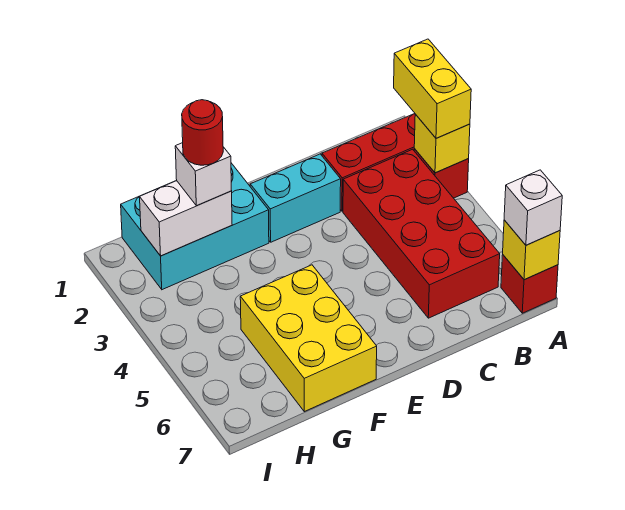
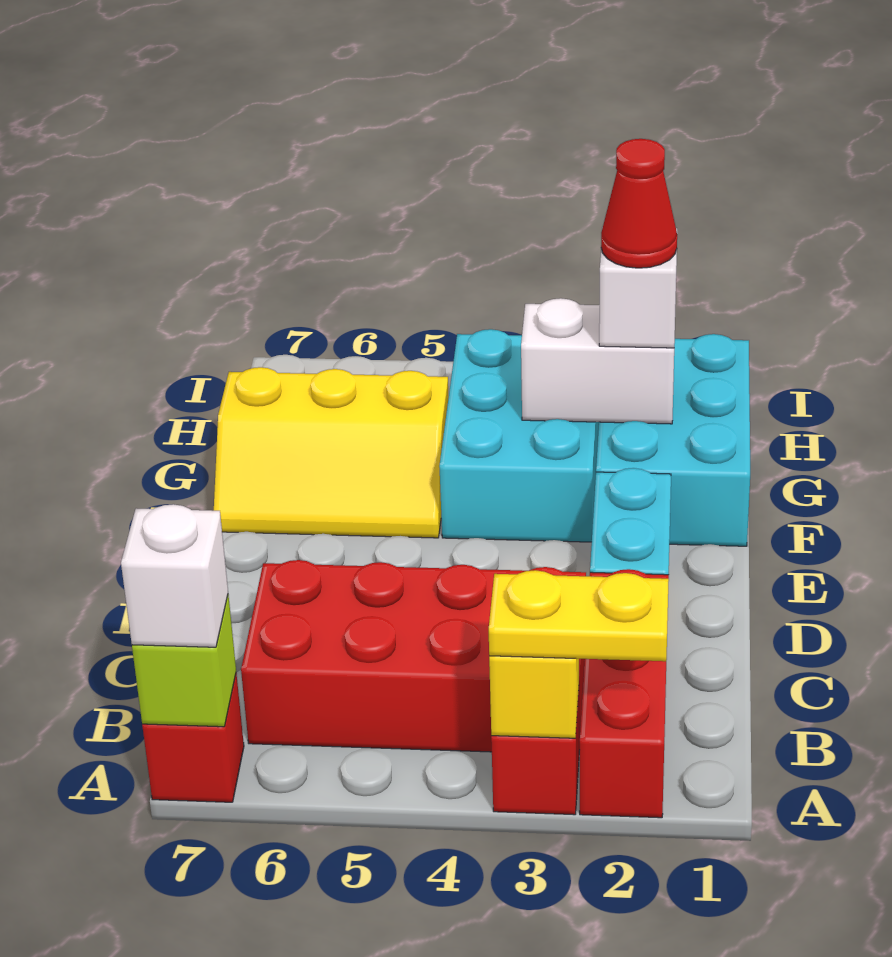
yellow 1x2 brick [394,39,471,138] -> yellow 1x2 plate [489,570,669,661]
yellow 1x1 brick [503,220,560,280] -> lime 1x1 brick [132,595,236,727]
none -> cyan 2x3 brick [439,329,599,542]
yellow 2x3 brick [240,265,377,412] -> yellow 2x3 slope [214,367,449,538]
white 1x2 brick [140,181,232,256] -> white 1x2 brick turned to [521,298,674,424]
red 1x1 round brick [182,100,223,165] -> red 1x1 cone [601,139,677,268]

